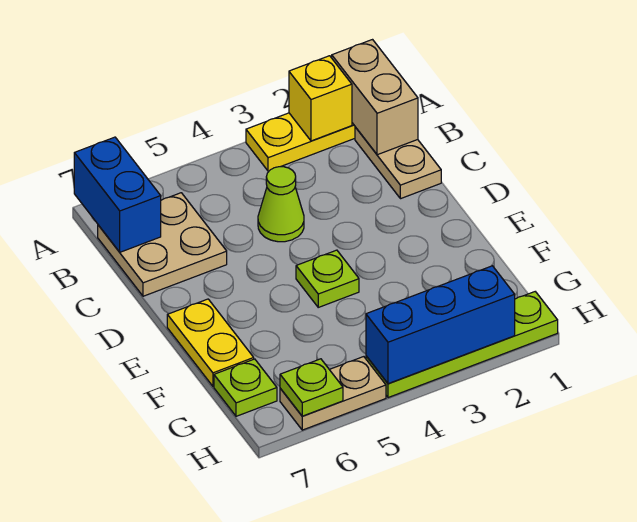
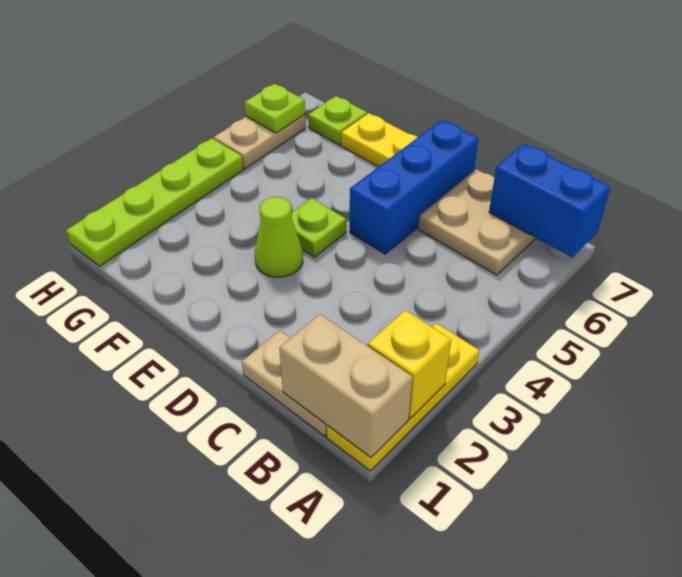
lime 1x1 cone [258,167,304,242] -> lime 1x1 cone moved to [255,197,303,277]
blue 1x3 brick [366,266,515,384] -> blue 1x3 brick moved to [350,120,478,254]

